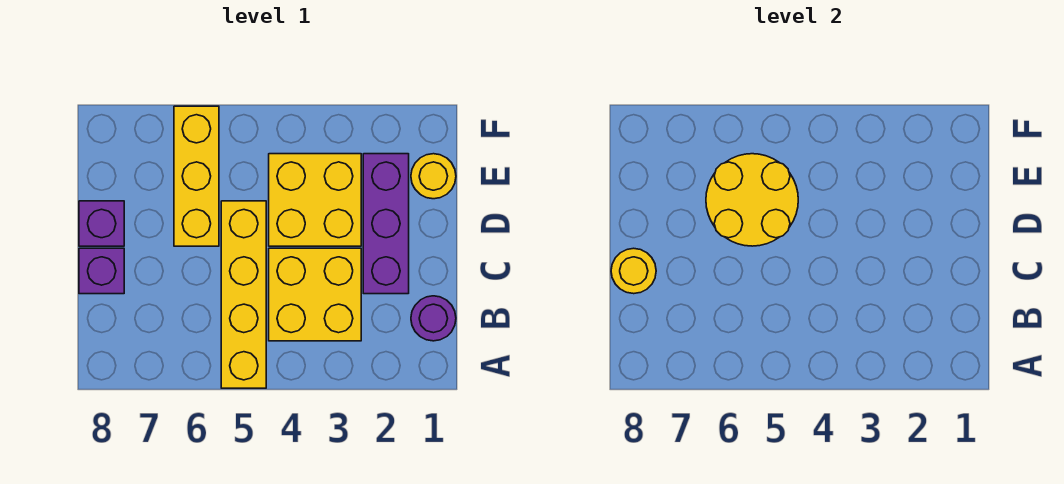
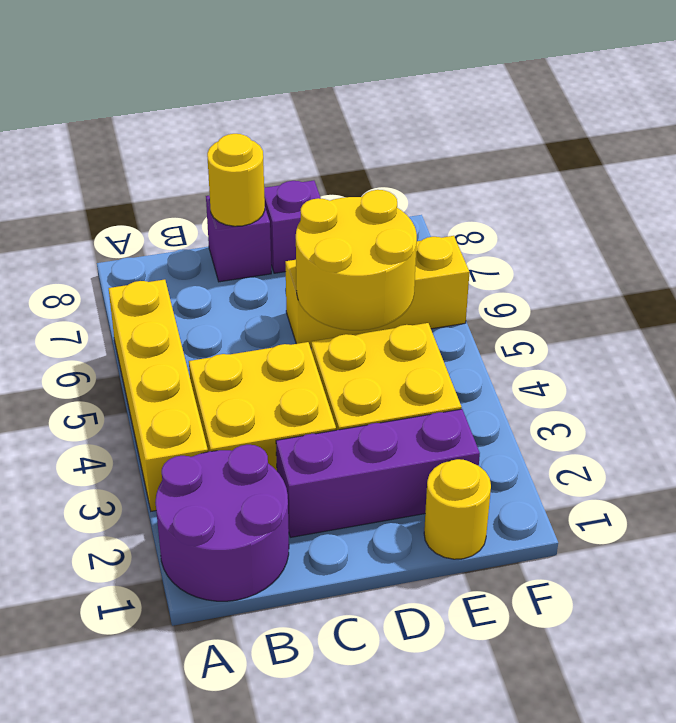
yellow 1x4 brick [221,201,266,388] -> yellow 1x4 brick turned to [109,280,208,511]
purple 1x1 round brick [411,296,456,341] -> purple 2x2 round brick [155,445,289,601]

